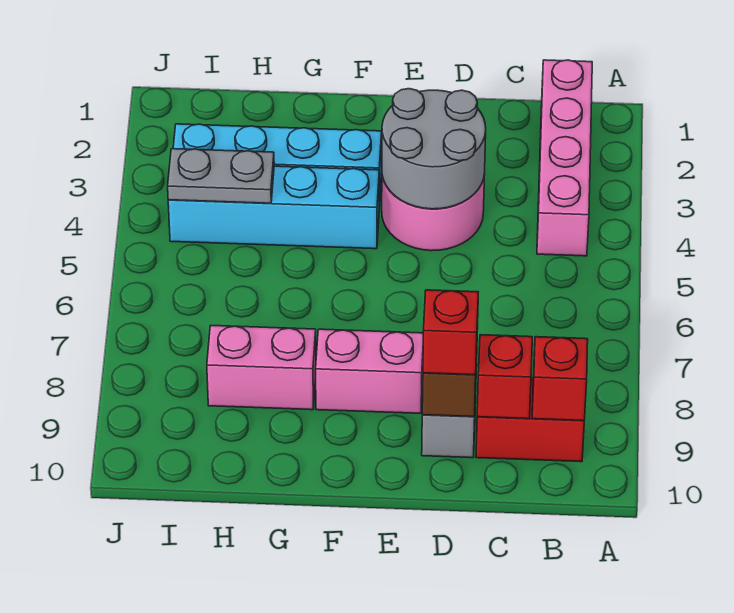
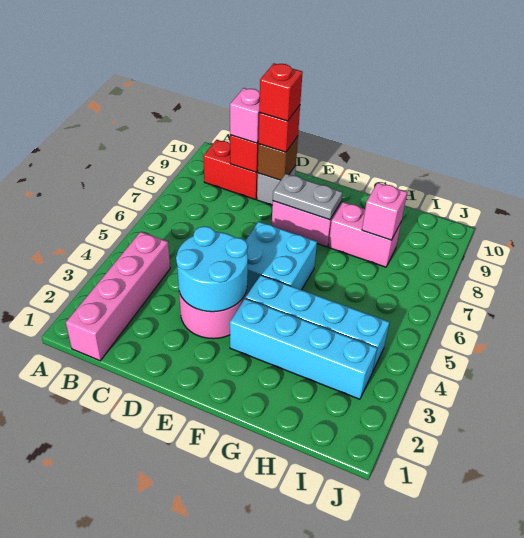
red 1x1 brick [532,337,588,421] -> red 1x1 brick moved to [259,63,303,121]
none -> pink 1x1 brick [230,88,260,143]
grey 2x2 round brick [382,89,486,209] -> cyan 2x2 round brick [176,226,248,312]
none -> cyan 2x2 brick [245,222,317,294]
grey 1x2 plate [168,149,274,203] -> grey 1x2 plate moved to [273,174,342,220]
none -> pink 1x1 brick [362,183,407,240]

